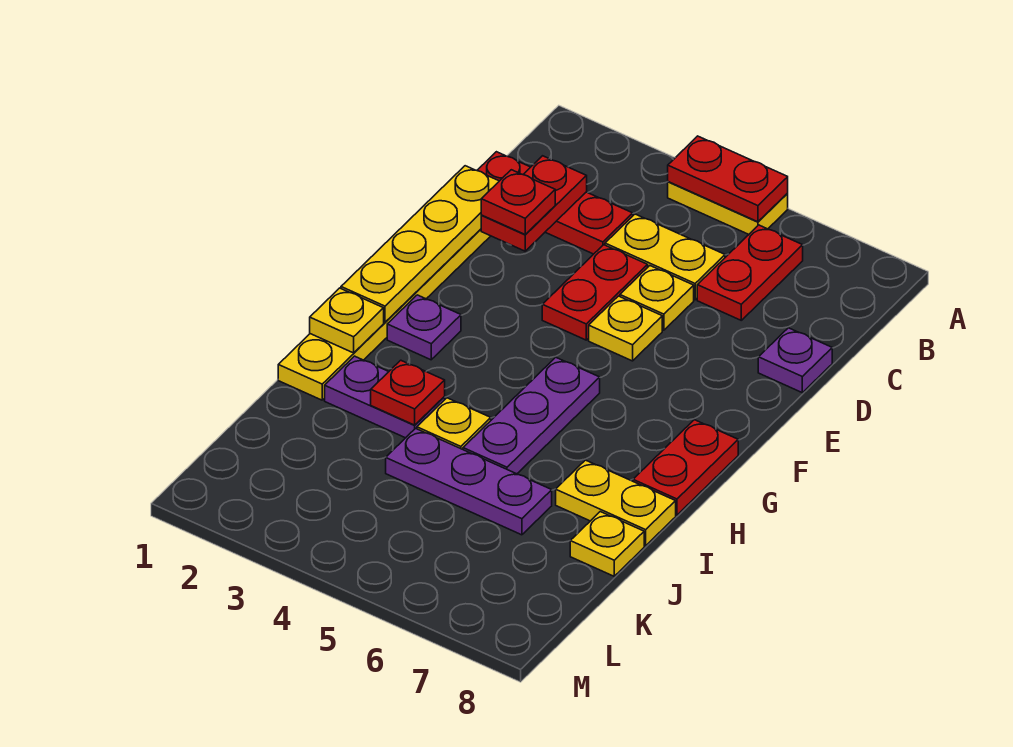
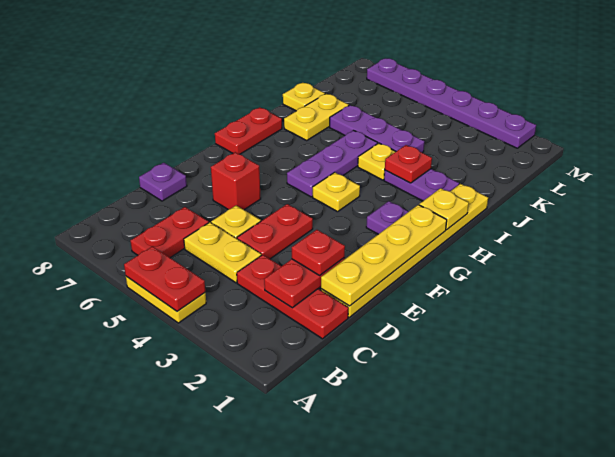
yellow 1x1 plate [589,296,662,361] -> yellow 1x1 plate moved to [313,172,360,212]
none -> red 1x1 brick [211,152,261,210]
yellow 1x2 plate [556,460,676,546] -> yellow 1x2 plate turned to [284,94,349,140]
none -> purple 1x6 plate [367,58,536,148]

